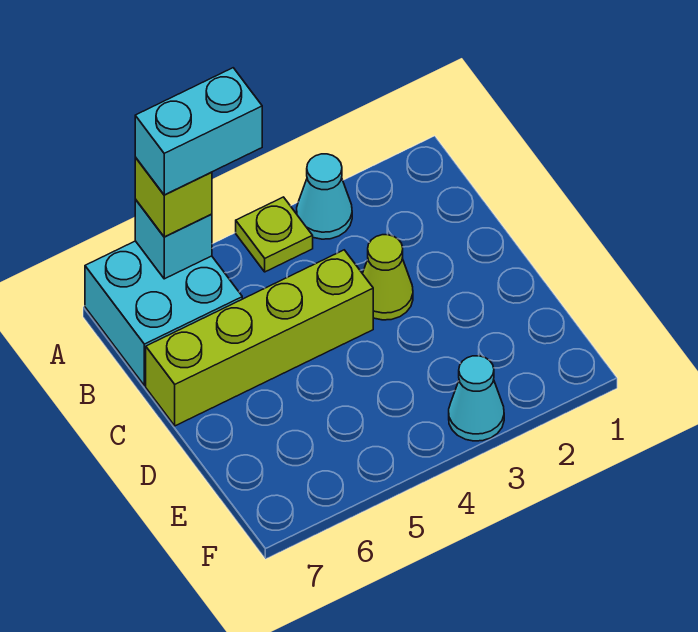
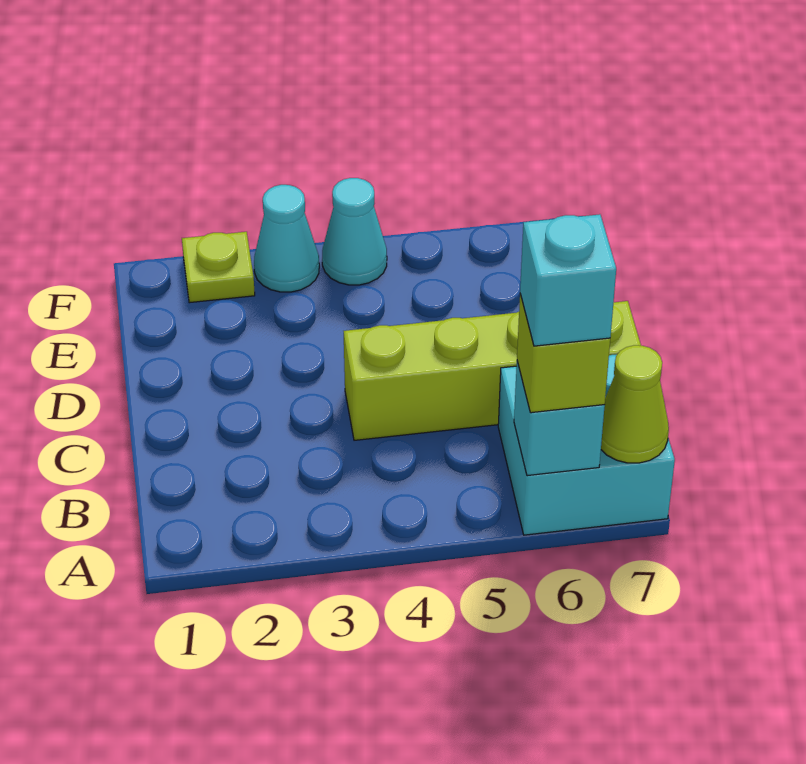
cyan 1x1 cone [297,154,352,239] -> cyan 1x1 cone moved to [322,178,387,285]
lime 1x1 plate [236,197,313,272] -> lime 1x1 plate moved to [182,232,255,303]
cyan 1x2 brick [135,68,262,195] -> cyan 1x1 brick [520,214,616,346]
lime 1x1 cone [362,235,413,320] -> lime 1x1 cone moved to [601,345,669,463]

